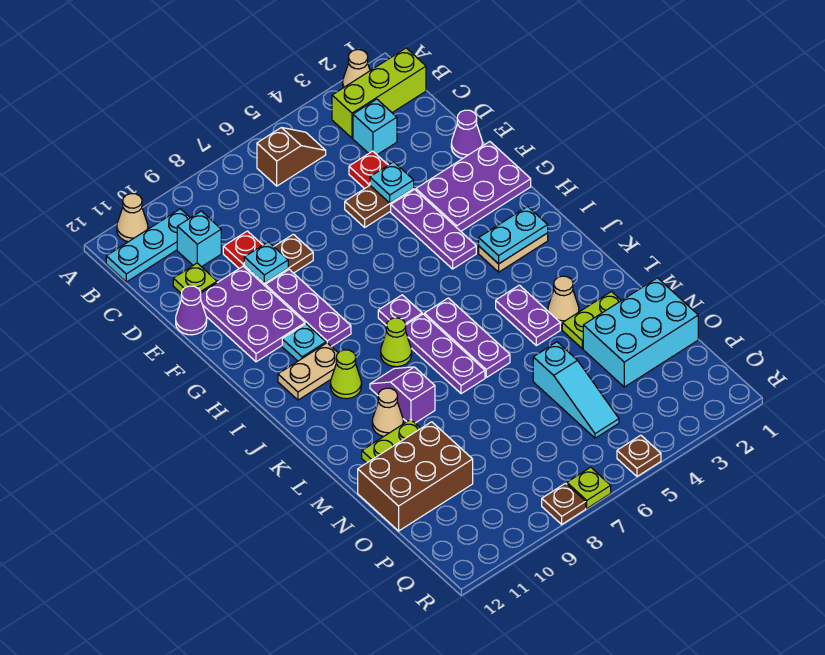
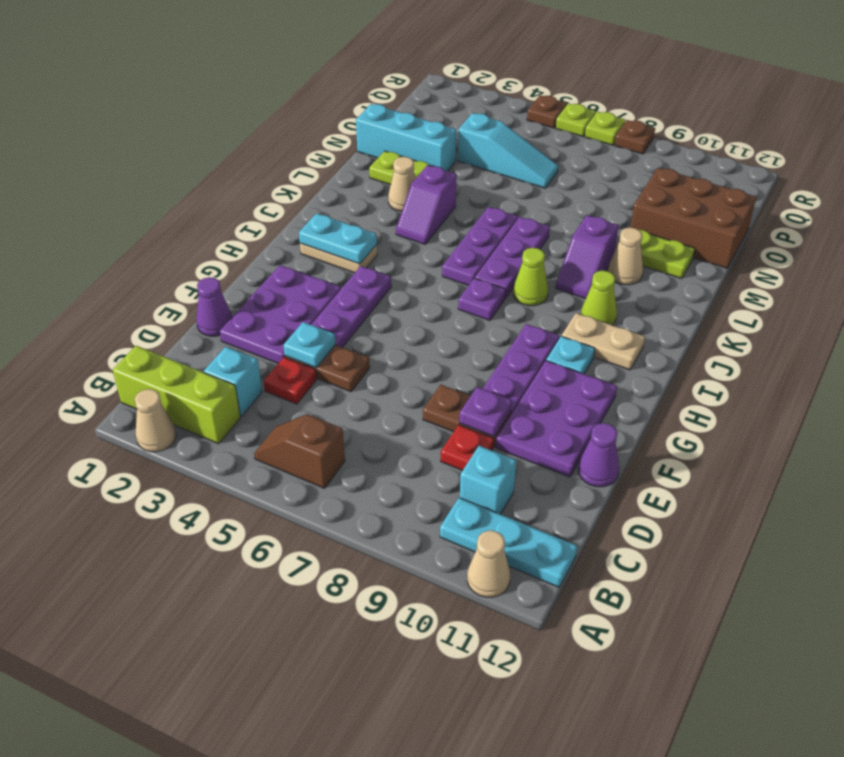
lime 1x1 plate [173,263,217,294] -> lime 1x1 plate moved to [556,103,596,136]
cyan 1x1 plate [244,242,288,283] -> purple 1x1 plate [459,387,512,437]
purple 2x3 plate [416,142,531,231] -> purple 2x3 plate turned to [220,265,341,363]
purple 1x2 plate [496,285,560,346] -> purple 1x2 slope [396,165,457,244]
cyan 2x3 brick [583,278,698,387] -> cyan 1x3 brick [356,104,456,171]
cyan 1x3 slope [533,342,619,438] -> cyan 1x3 slope turned to [458,113,558,188]

